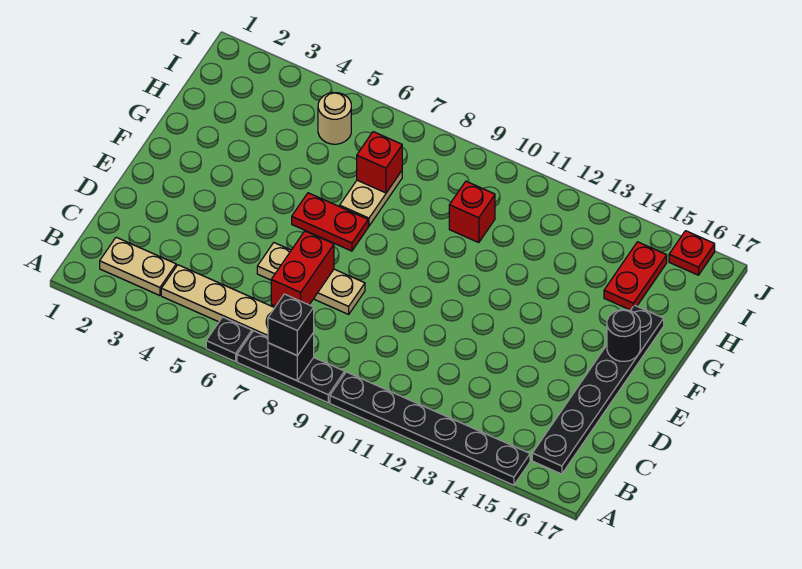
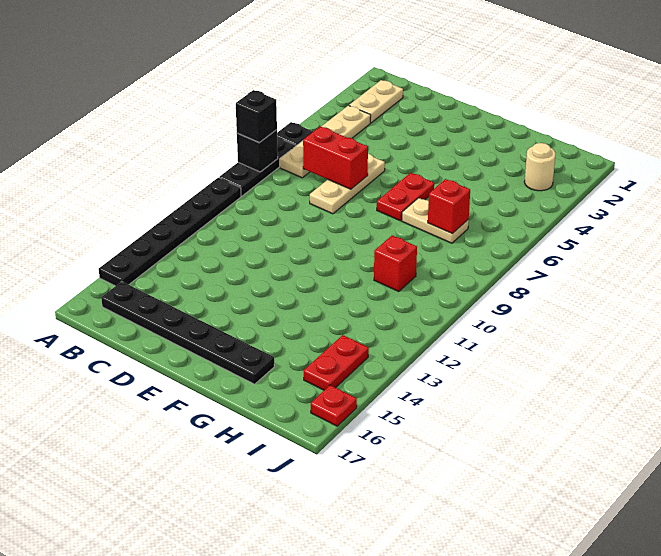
black 1x1 round brick [607,310,640,361] -> none
red 1x2 plate [604,242,667,310] -> red 1x2 plate turned to [304,335,369,390]
tan 1x1 round brick [318,93,351,144] -> tan 1x1 round brick moved to [524,143,556,191]

